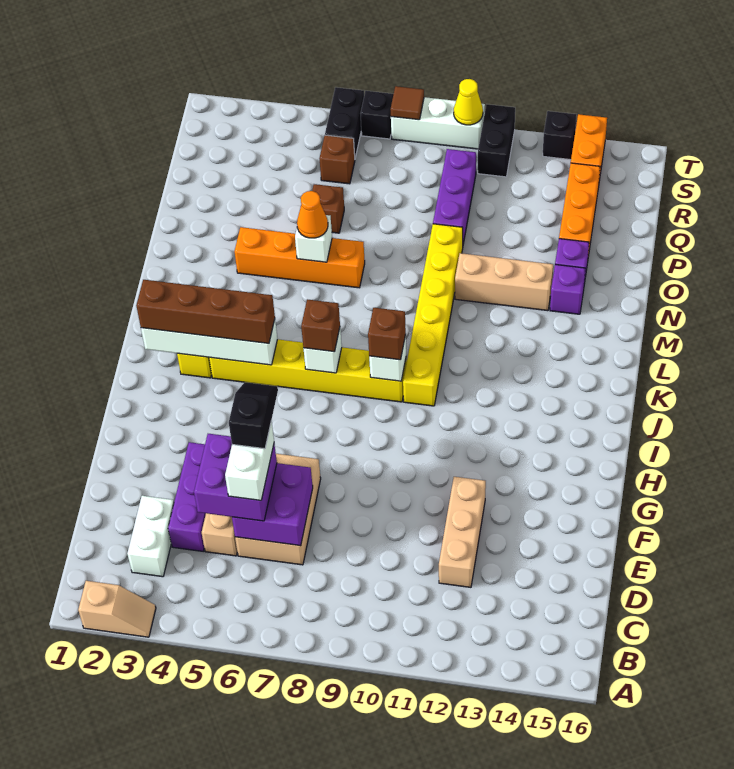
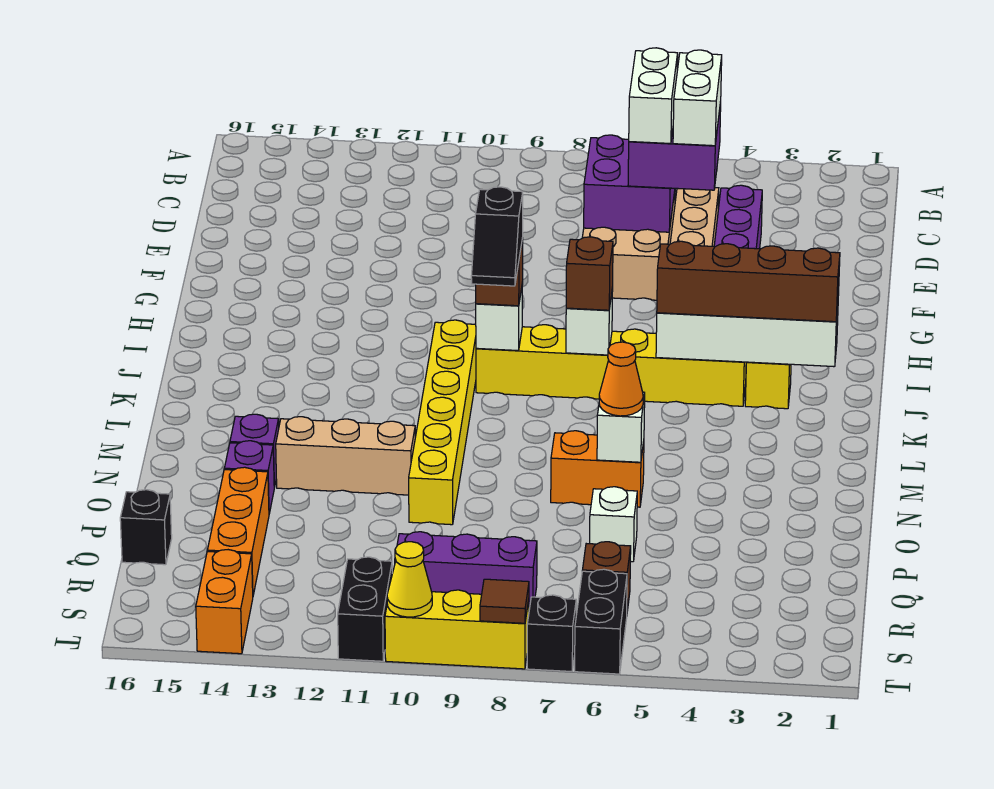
tan 1x2 slope [78,581,156,637] -> none
white 1x2 brick [127,496,174,577] -> white 1x2 brick moved to [673,50,722,146]
tan 1x3 brick [439,477,486,587] -> none
black 1x2 slope [229,382,278,449] -> black 1x2 slope moved to [471,187,523,286]
orange 1x4 brick [235,227,365,288] -> orange 1x2 brick [551,431,644,507]
brown 1x1 brick [312,184,344,233] -> white 1x1 brick [590,487,637,562]
purple 1x3 brick [433,149,476,244] -> purple 1x3 brick turned to [395,532,537,609]
white 1x3 brick [391,97,485,149] -> yellow 1x3 brick [385,590,529,669]
black 1x1 brick [543,111,577,160] -> black 1x1 brick moved to [120,490,172,565]

